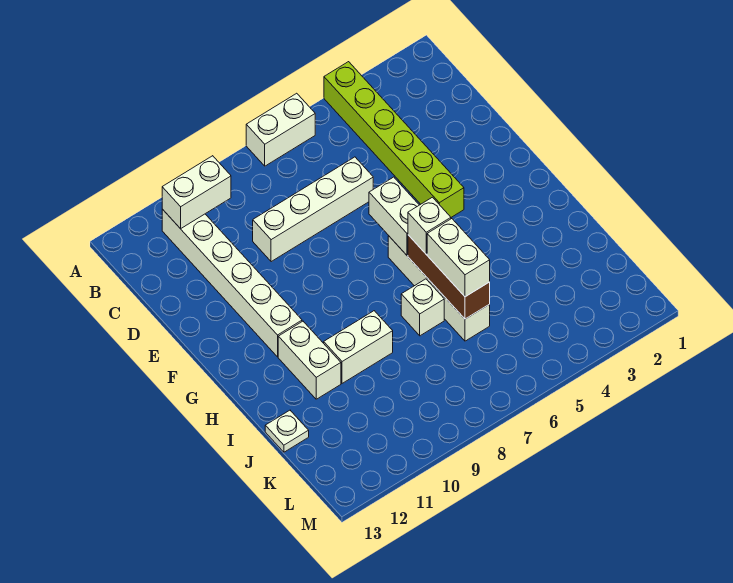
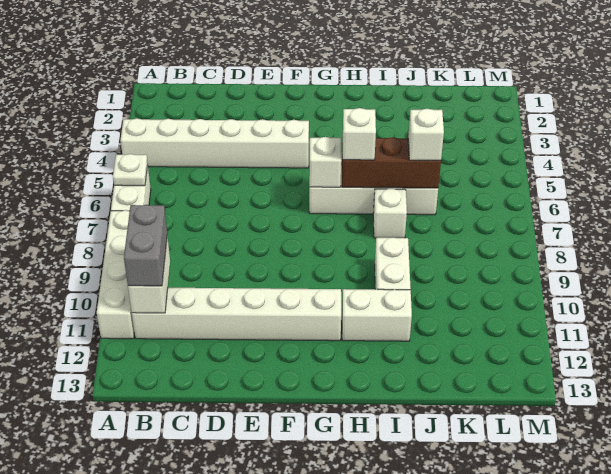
lime 1x6 brick [324,62,464,217] -> white 1x6 brick [121,118,309,168]
none -> grey 1x2 brick [124,205,167,286]
white 1x4 brick [253,157,373,262] -> white 1x4 brick moved to [97,210,134,339]
white 1x2 brick [369,177,419,255] -> white 1x1 brick [309,137,341,187]
white 1x2 brick [427,219,490,297] -> white 1x1 brick [408,109,444,160]
white 1x1 plate [265,410,309,452] -> white 1x1 plate moved to [113,154,148,186]

